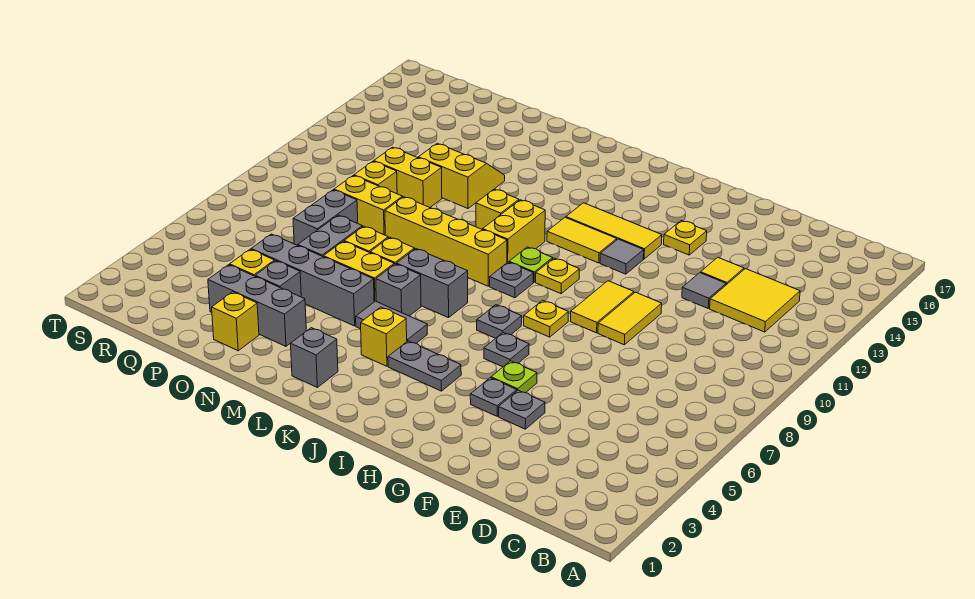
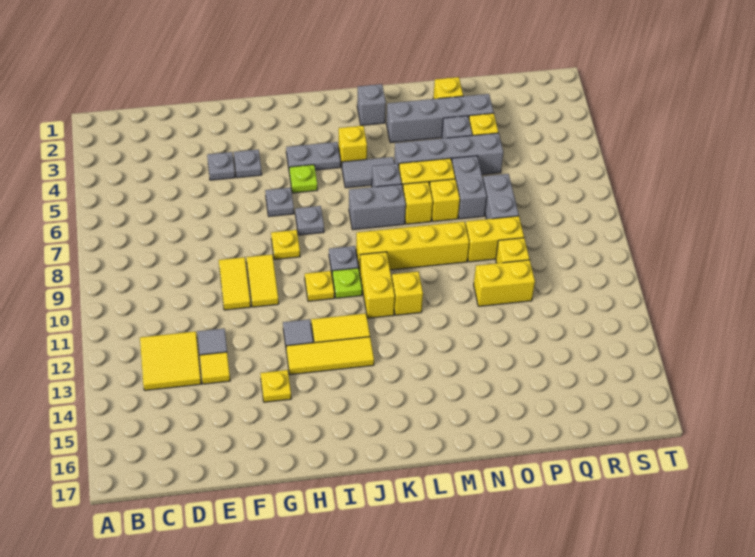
lime 1x1 plate [491,361,537,393] -> lime 1x1 plate moved to [289,165,317,193]
grey 1x3 brick [208,265,306,346] -> grey 1x4 brick [386,94,494,142]
yellow 2x2 slope [418,143,505,208] -> none

